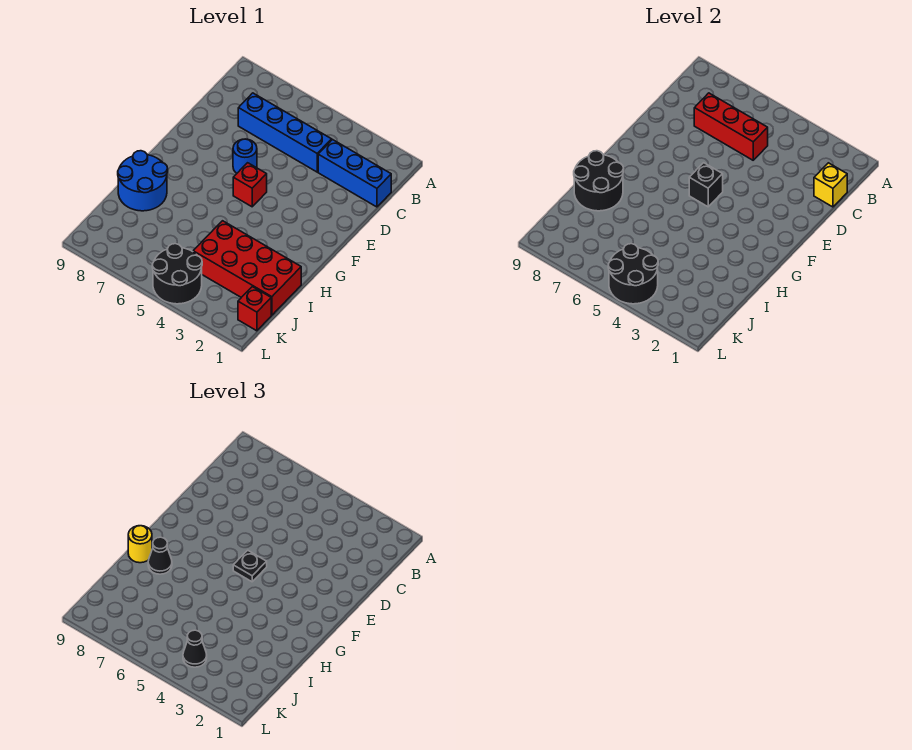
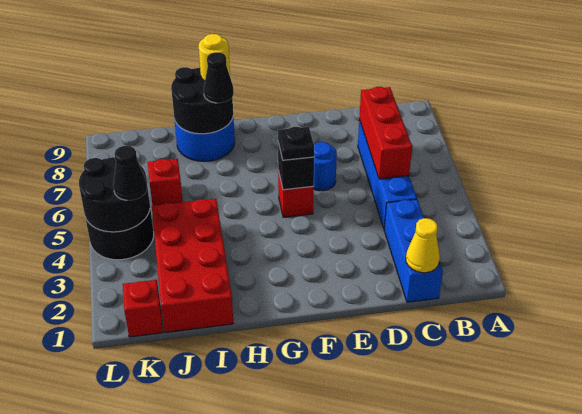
yellow 1x1 brick [814,163,847,207] -> yellow 1x1 cone [406,218,440,273]
none -> red 1x1 brick [148,159,183,205]

